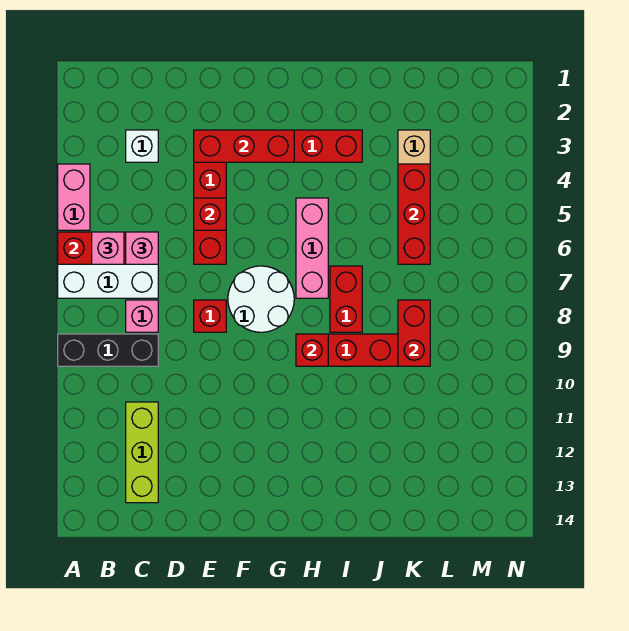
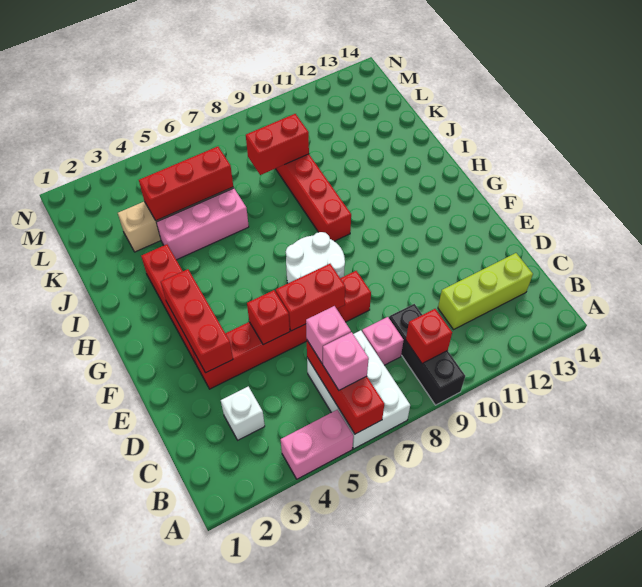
pink 1x3 brick [296,198,328,298] -> pink 1x3 brick moved to [156,188,249,260]
red 1x1 brick [296,334,328,366] -> red 1x1 brick moved to [406,309,452,364]
red 1x2 brick [330,266,362,332] -> red 1x2 brick moved to [275,264,345,331]

